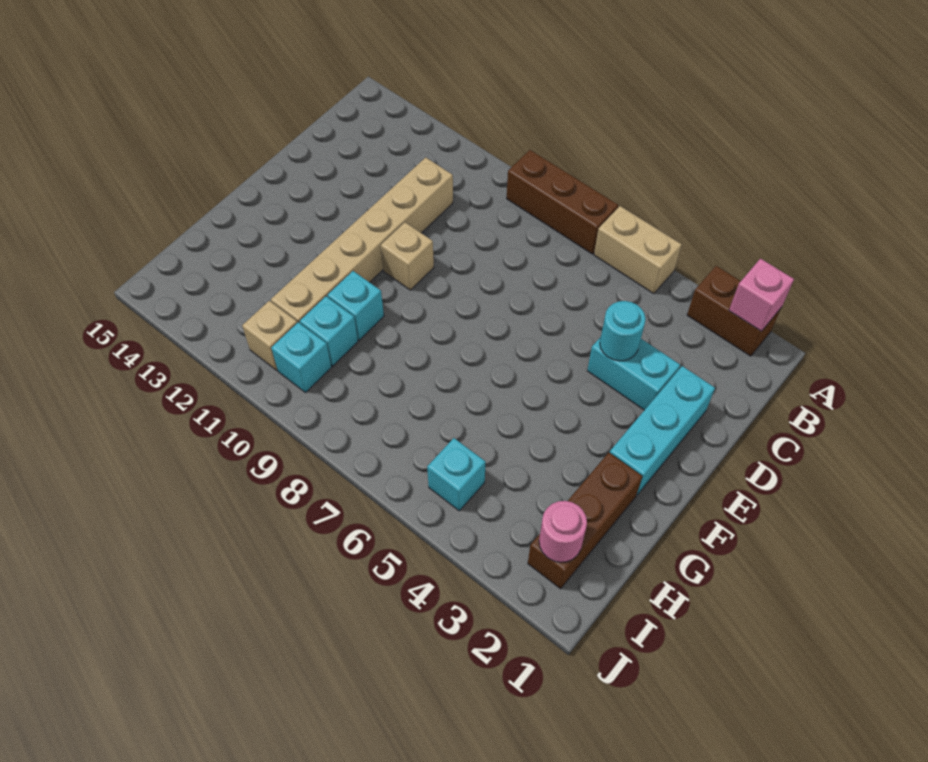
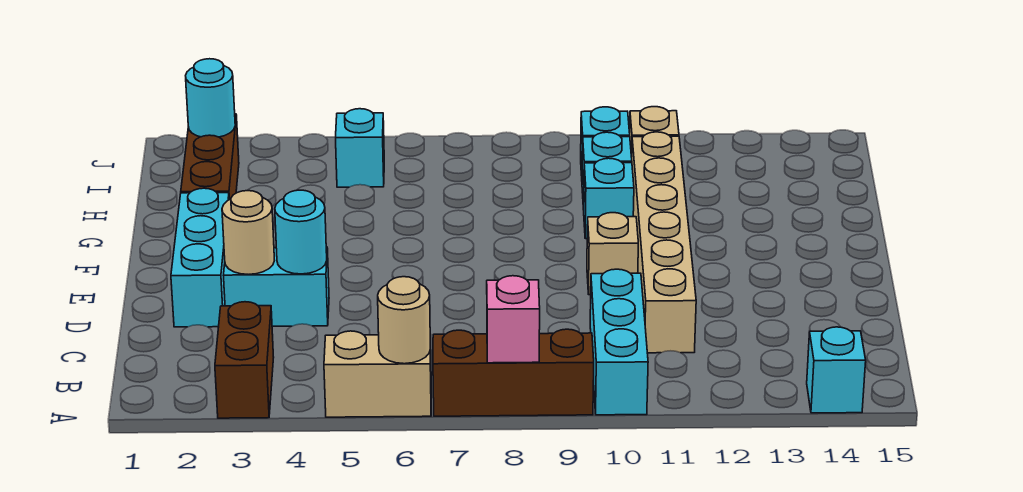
brown 1x2 brick [687,266,781,356] -> brown 1x2 brick turned to [215,302,274,418]
pink 1x1 brick [729,259,794,331] -> pink 1x1 brick moved to [487,276,540,363]
none -> tan 1x1 round brick [378,277,430,364]
none -> cyan 1x3 brick [590,269,648,415]
none -> cyan 1x1 brick [807,327,866,413]
none -> tan 1x1 round brick [222,191,274,274]
pink 1x1 round brick [539,501,587,562] -> cyan 1x1 round brick [186,59,235,137]

